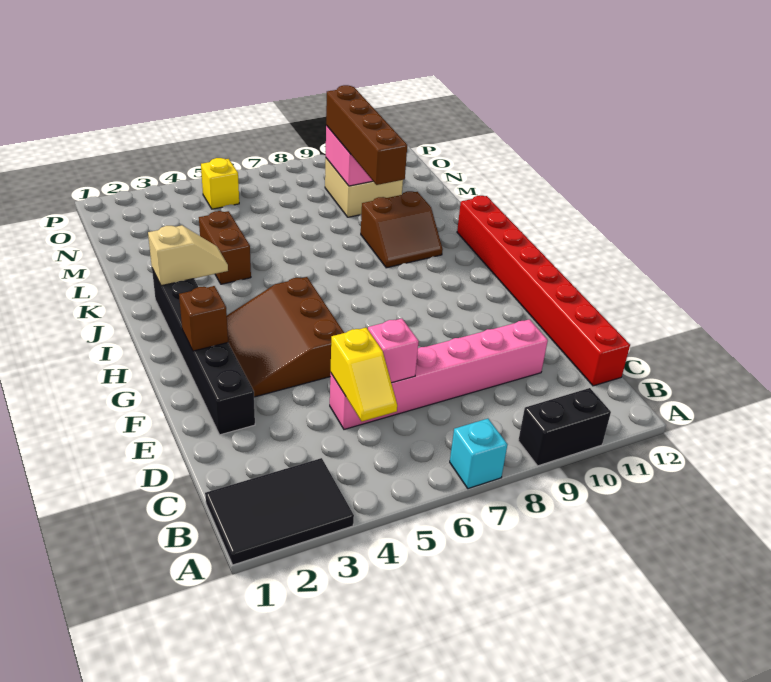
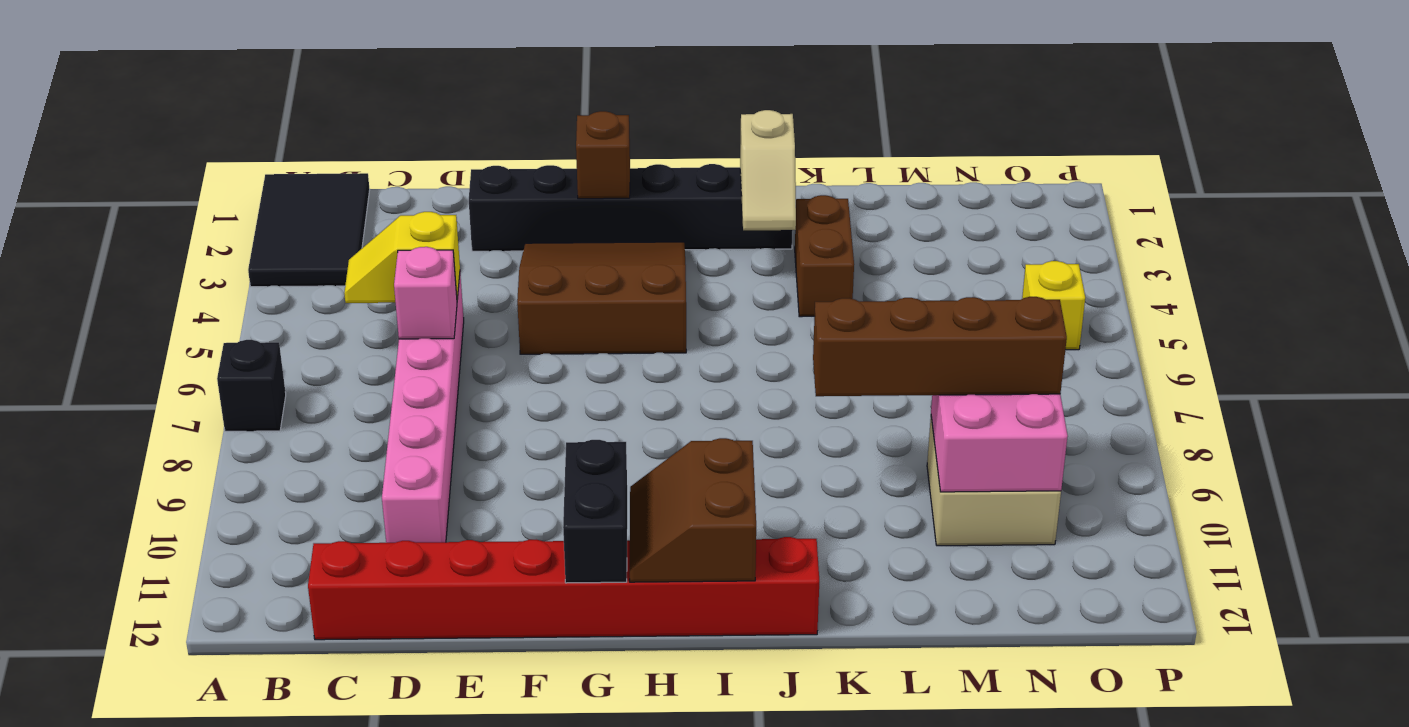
cyan 1x1 brick [450,419,507,489] -> black 1x1 brick [217,340,286,431]
black 1x2 brick [518,388,611,466] -> black 1x2 brick moved to [563,440,627,583]
brown 2x2 slope [361,191,443,268] -> brown 2x2 slope moved to [630,438,756,582]
brown 1x2 brick [199,211,251,284] -> brown 1x2 brick turned to [795,195,854,317]

